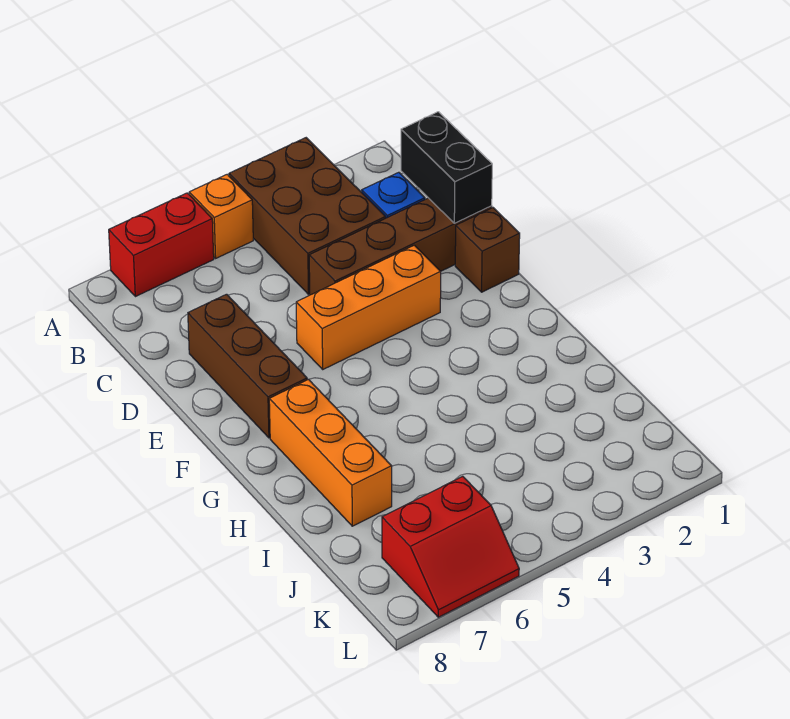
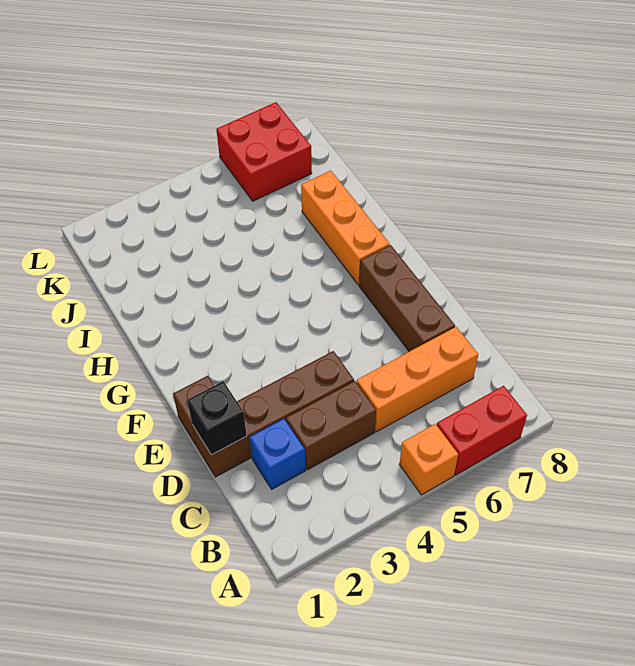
brown 2x3 brick [229,138,386,294] -> brown 1x2 brick [286,381,376,470]
black 1x2 brick [401,112,492,223] -> black 1x1 brick [187,381,247,455]
orange 1x3 brick [296,245,441,369] -> orange 1x3 brick moved to [357,327,478,432]
red 2x2 slope [382,476,519,617] -> red 2x2 brick [216,102,312,201]

